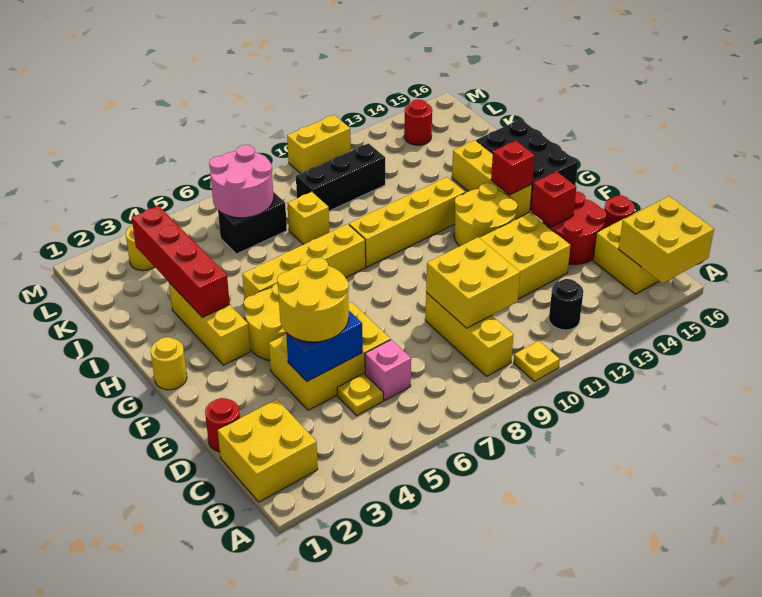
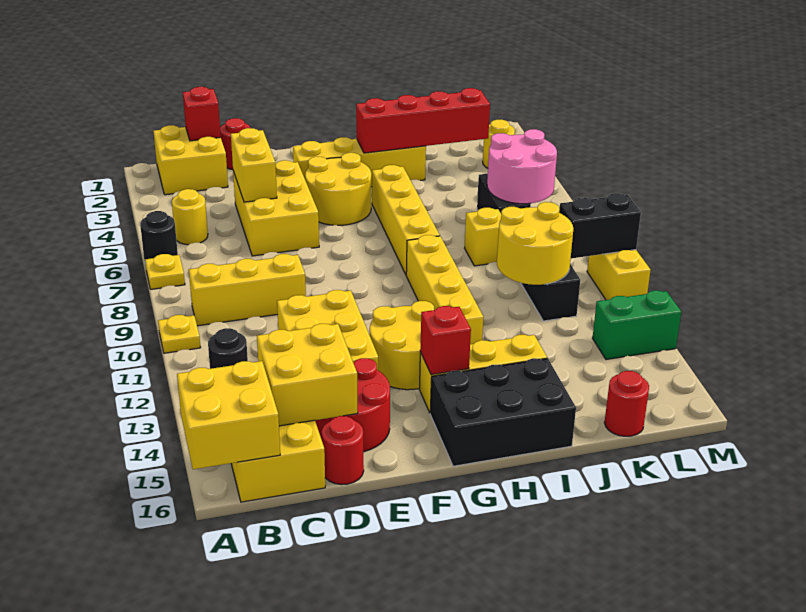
none -> black 1x1 round brick [140,211,178,261]
yellow 1x1 plate [337,373,383,416] -> yellow 1x1 plate moved to [145,254,185,289]
pink 1x1 brick [365,340,411,400] -> none
yellow 2x2 brick [426,237,520,328] -> yellow 2x2 brick moved to [257,324,358,426]
blue 1x2 brick [286,311,363,382] -> yellow 1x2 brick [231,128,277,202]
yellow 2x2 round brick [277,258,349,342] -> yellow 2x2 round brick moved to [497,202,573,285]
red 1x1 brick [531,172,576,227] -> red 1x1 brick moved to [183,87,221,141]
yellow 1x1 round brick [151,337,187,390] -> yellow 1x1 round brick moved to [172,189,208,245]
yellow 1x3 brick [169,283,250,365] -> yellow 1x4 brick [293,137,426,187]
none -> black 1x2 brick [559,193,641,258]
none -> green 1x2 brick [593,291,681,359]
red 1x1 round brick [404,99,432,145] -> red 1x1 round brick moved to [604,371,649,436]

